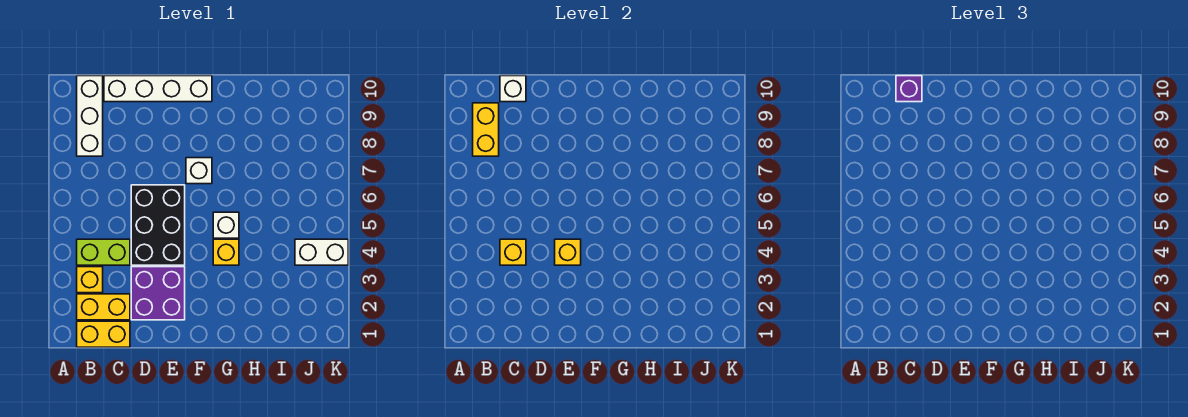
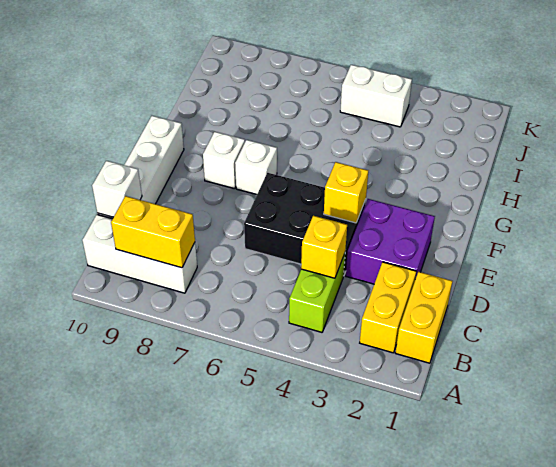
yellow 1x1 brick [77,267,103,293] -> none
purple 1x1 brick [896,76,922,102] -> none
yellow 1x1 brick [213,239,239,265] -> none
white 1x1 brick [213,212,239,238] -> white 1x1 brick moved to [203,132,245,189]
white 1x2 brick [295,239,348,265] -> white 1x2 brick turned to [340,65,412,127]

